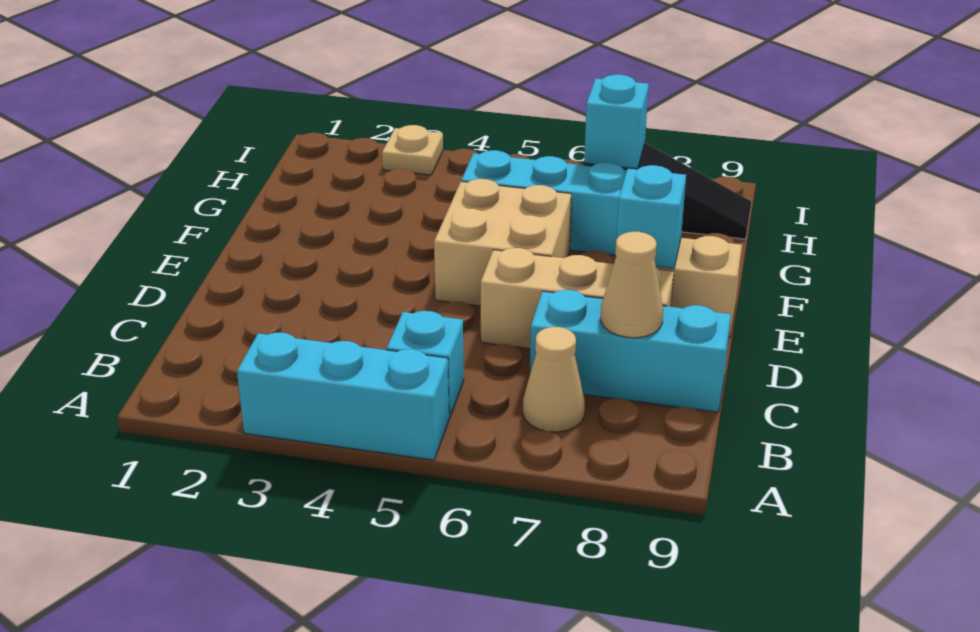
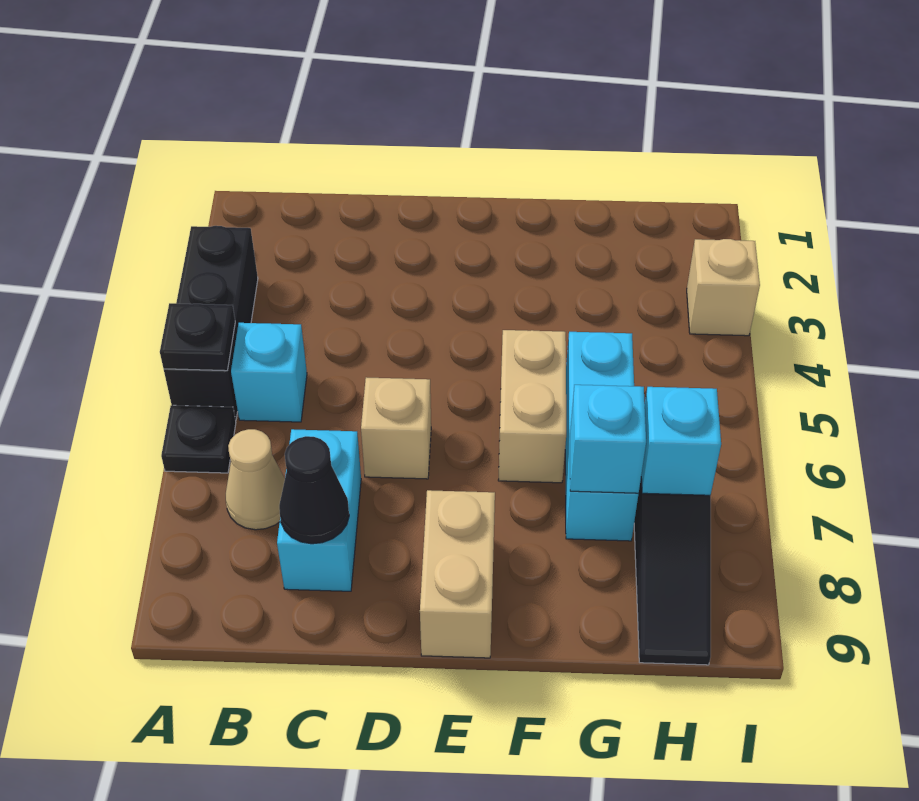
cyan 1x3 brick [237,333,449,460] -> black 1x3 brick [164,226,258,420]
none -> black 1x1 plate [160,303,235,371]
none -> black 1x1 plate [161,405,236,473]
cyan 1x3 brick [530,290,731,412] -> cyan 1x2 brick [277,429,361,591]
tan 1x1 cone [601,232,663,338] -> black 1x1 cone [279,436,349,544]
tan 1x3 brick [481,248,674,349] -> tan 1x1 brick [361,377,431,479]
tan 2x2 brick [434,179,571,306] -> tan 1x2 brick [498,330,566,483]
cyan 1x1 brick [617,165,686,269] -> cyan 1x1 brick moved to [570,385,646,493]
tan 1x1 plate [382,125,443,175] -> tan 1x1 brick [687,239,760,336]

